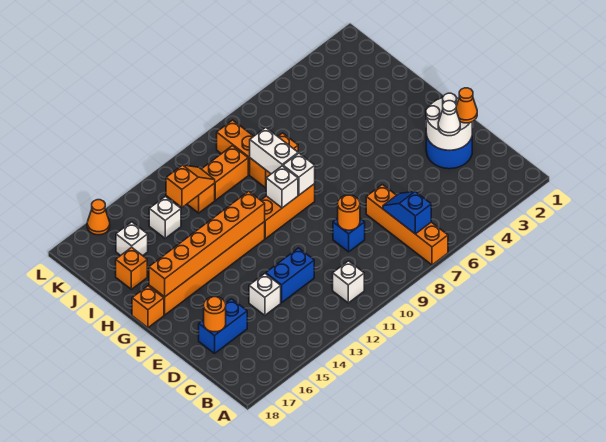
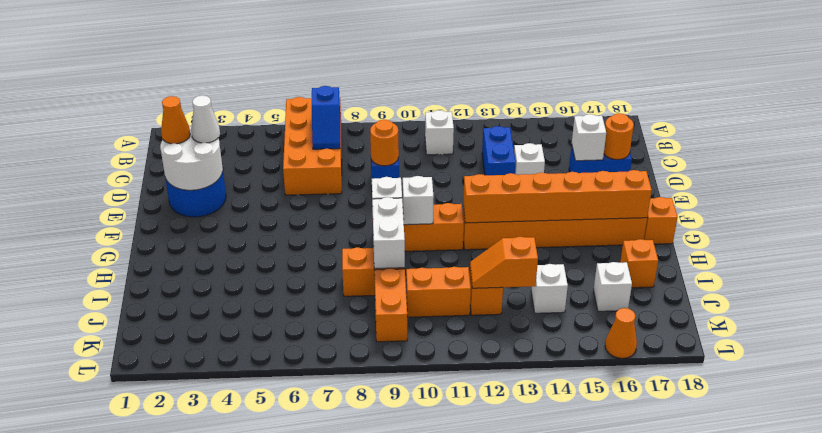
orange 1x4 brick [366,184,448,265] -> orange 2x4 brick [283,97,342,195]
blue 1x2 brick [266,248,314,303] -> blue 1x2 brick turned to [482,126,516,175]
none -> white 1x1 brick [572,114,606,161]

